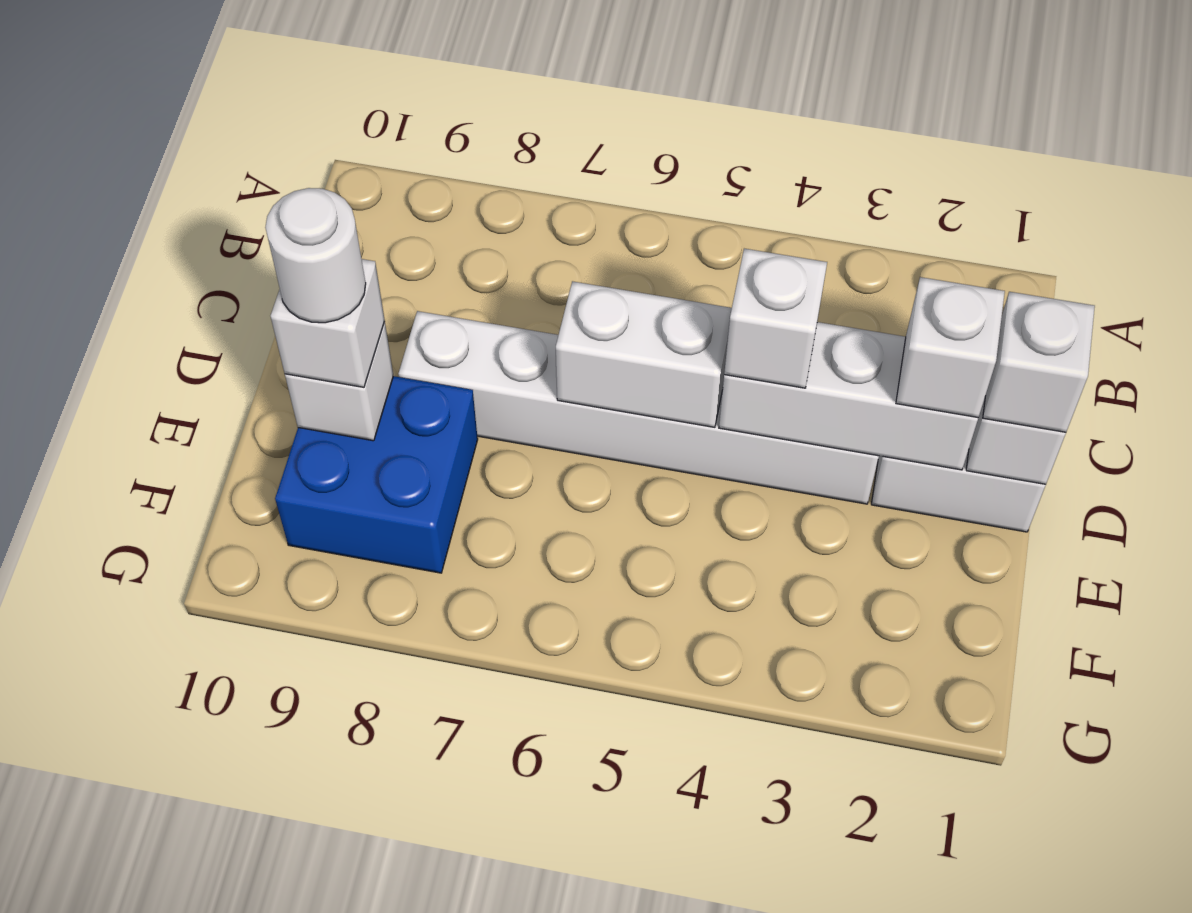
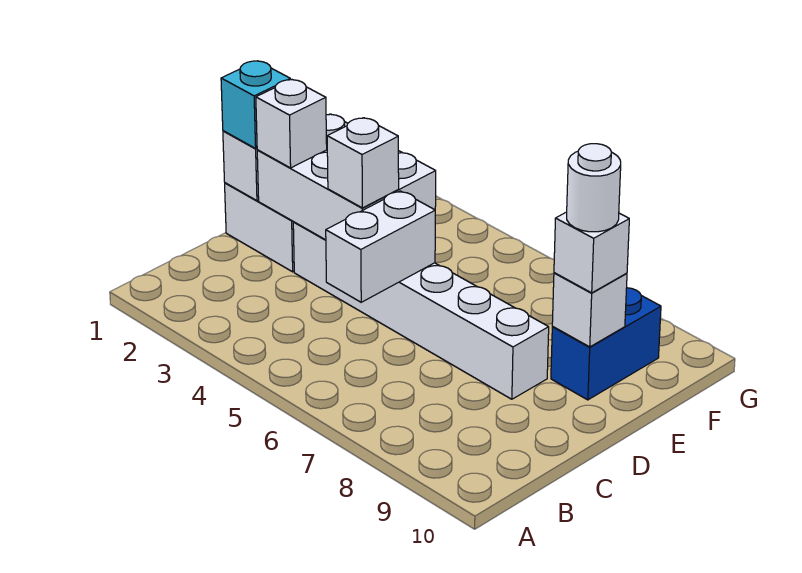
white 1x1 brick [983,292,1095,432] -> cyan 1x1 brick [221,61,291,148]
white 1x3 brick [719,322,978,470] -> white 2x3 brick [257,114,436,240]
white 1x2 brick [556,281,732,427] -> white 1x2 brick turned to [326,191,435,302]
blue 2x2 brick [275,376,478,573] -> blue 1x2 brick [551,288,661,400]

